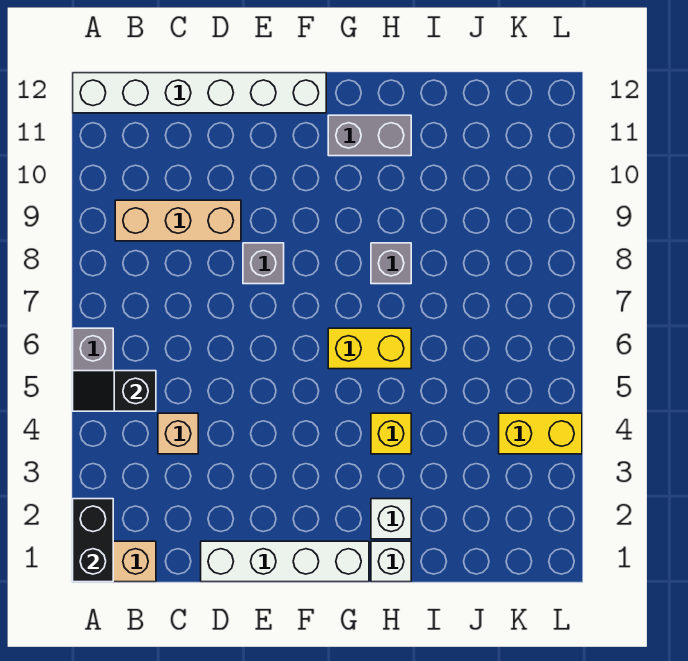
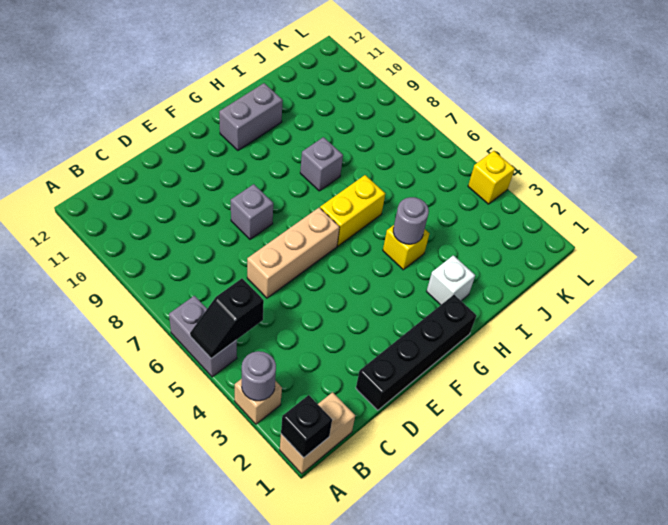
black 1x2 brick [73,499,113,582] -> black 1x1 brick [281,395,332,458]
none -> grey 1x1 round brick [242,351,276,401]
white 1x6 brick [73,73,326,113] -> none
tan 1x3 brick [115,200,241,241] -> tan 1x3 brick moved to [247,208,339,298]
tan 1x1 brick [158,413,198,454] -> tan 1x1 brick moved to [235,379,282,424]
white 1x4 brick [201,541,369,582] -> black 1x4 brick [356,295,476,410]
white 1x1 brick [371,541,411,582] -> none
none -> grey 1x1 round brick [393,197,429,244]
yellow 1x2 brick [499,413,582,454] -> yellow 1x1 brick [468,151,515,204]

